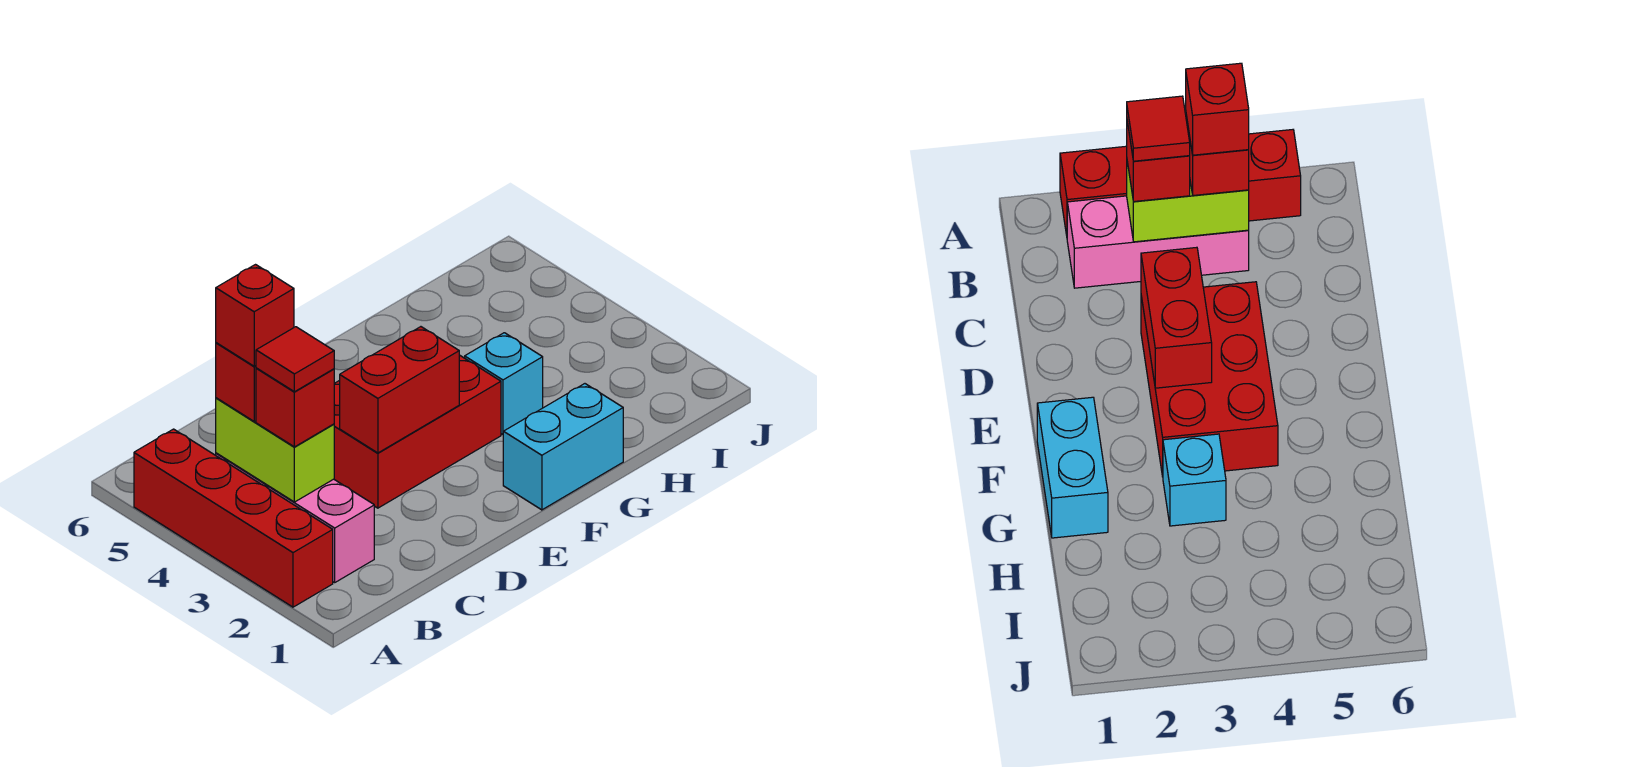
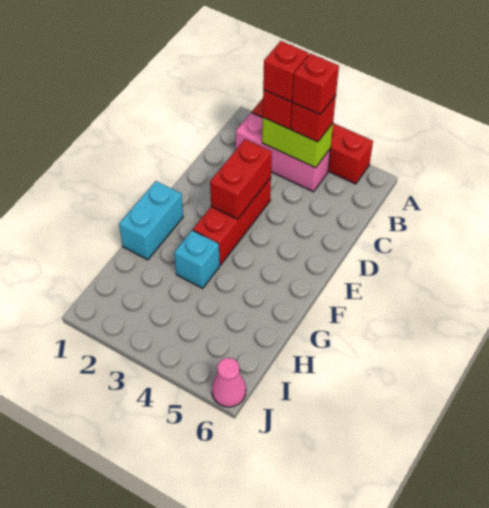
red 1x1 tile [256,327,334,392] -> red 1x1 brick [263,41,309,102]
red 2x3 brick [334,355,501,508] -> red 1x3 brick [193,178,271,265]
none -> pink 1x1 cone [212,358,246,407]

